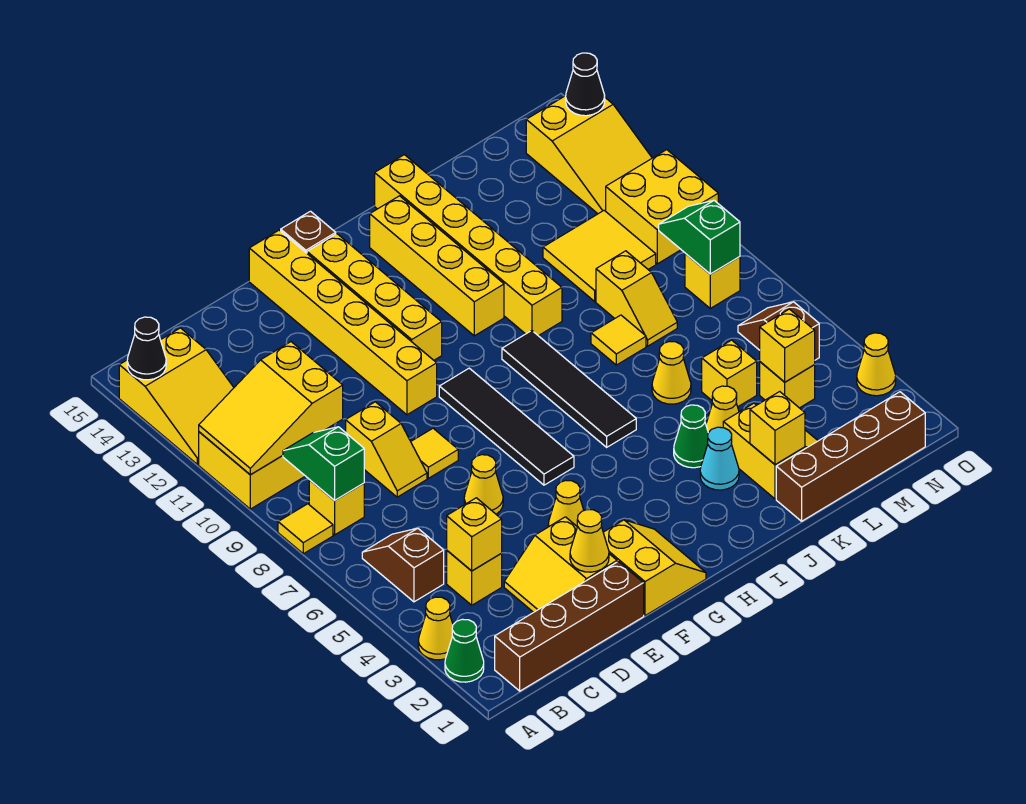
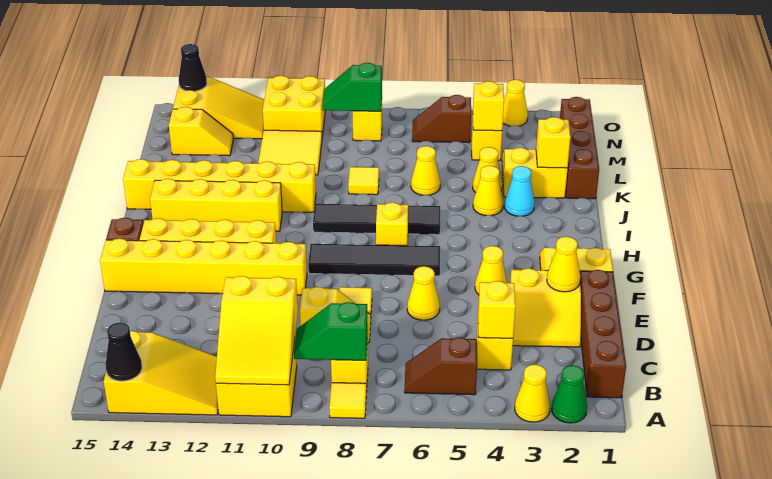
green 1x1 cone [674,405,708,468] -> yellow 1x1 cone [473,166,503,216]
yellow 1x1 brick [702,340,757,407] -> yellow 1x1 brick moved to [376,202,408,246]
yellow 1x2 slope [596,251,677,346] -> yellow 1x2 slope moved to [169,107,233,156]

